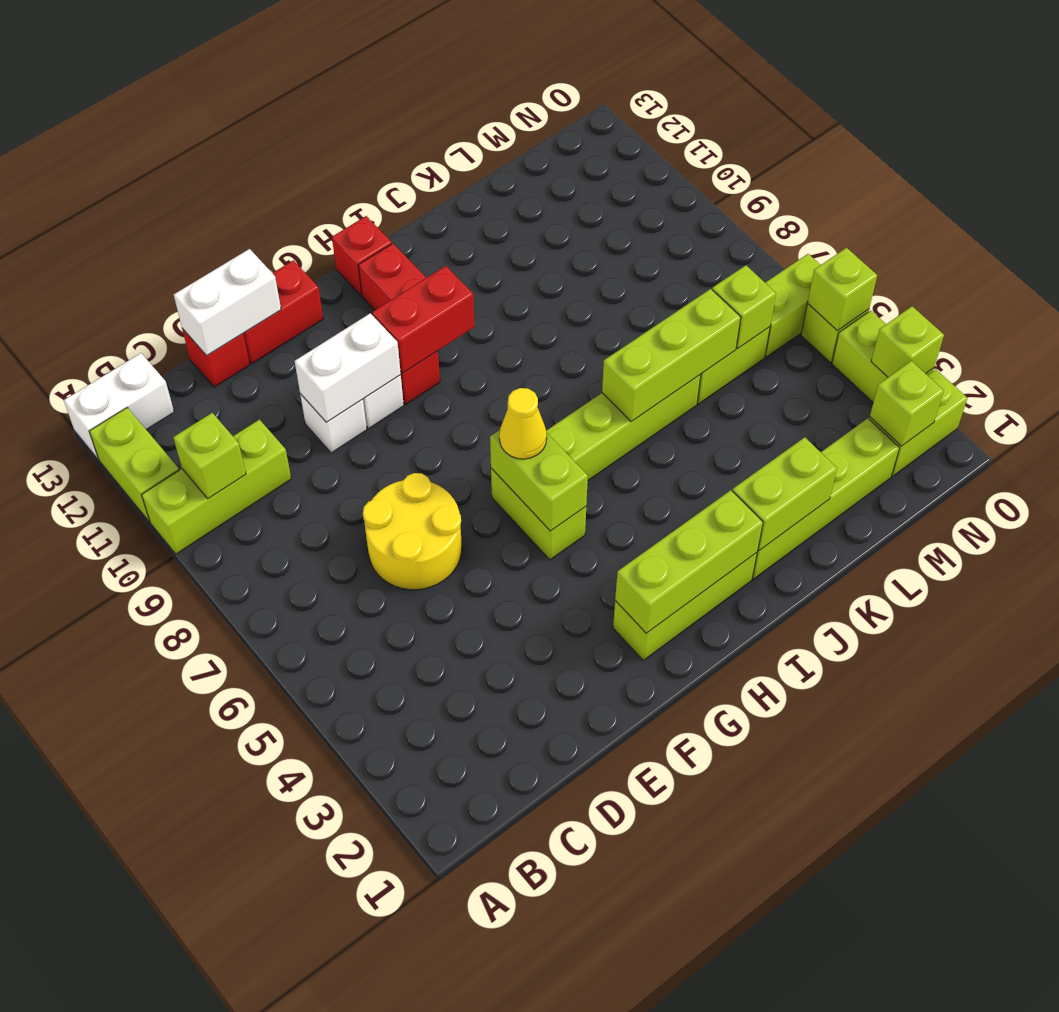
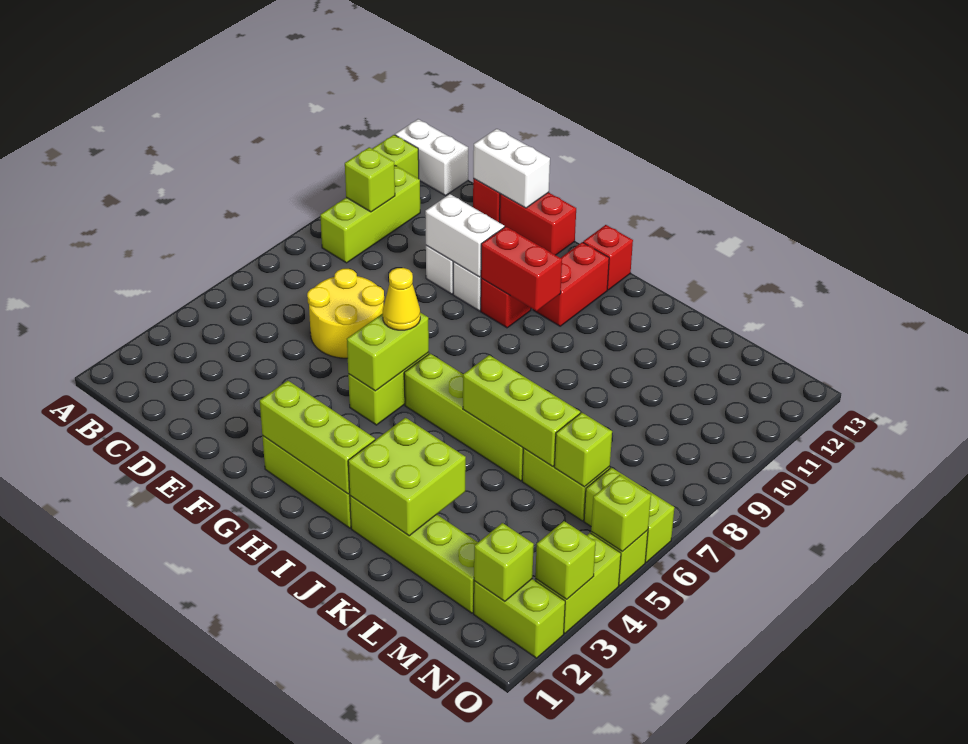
lime 1x3 brick [142,420,291,554] -> lime 1x3 brick turned to [320,166,420,263]
lime 1x2 brick [732,437,837,550] -> lime 2x2 brick [348,418,466,536]

